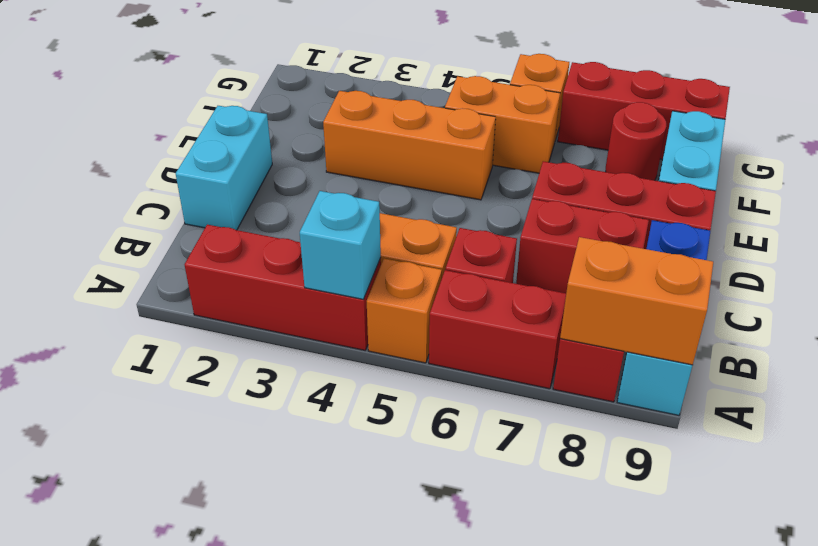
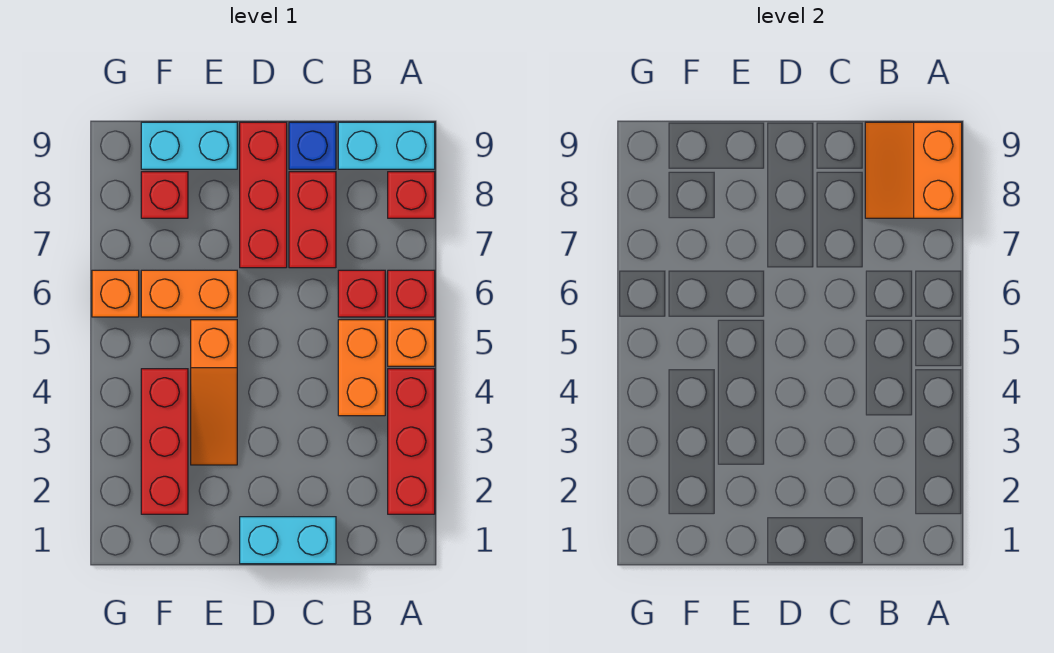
cyan 1x1 brick [300,191,381,299] -> none
red 1x2 brick [429,270,566,389] -> red 1x1 brick [388,270,435,317]
orange 1x3 brick [323,91,496,200] -> orange 1x3 slope [191,320,237,465]
orange 1x2 brick [445,76,560,173] -> orange 1x2 brick turned to [141,270,237,317]
red 1x1 round brick [606,102,666,180] -> red 1x1 brick [141,172,188,218]
red 1x3 brick [558,62,730,159] -> red 1x3 brick moved to [141,369,188,514]

